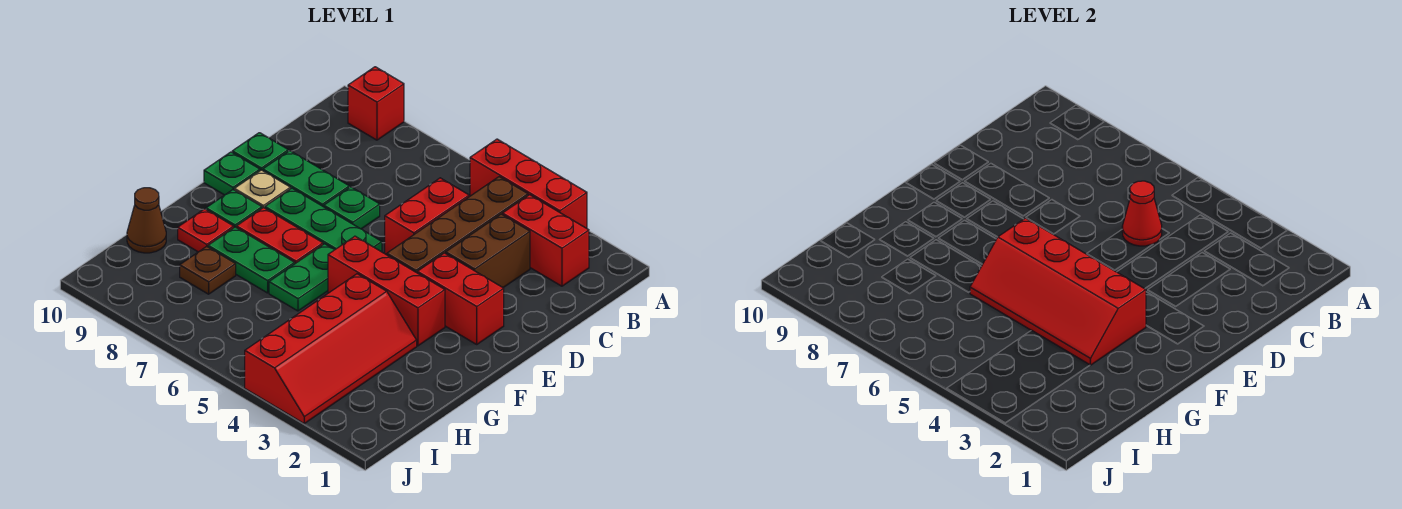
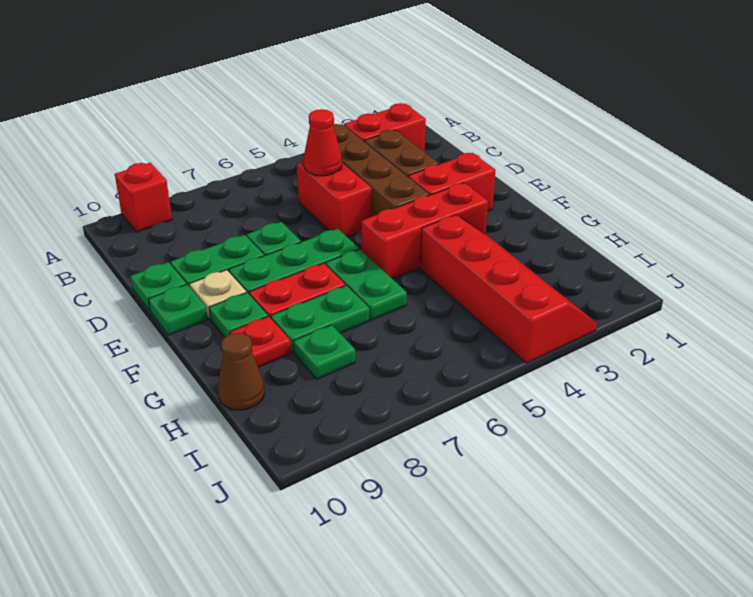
red 1x3 brick [470,139,587,228] -> none
red 2x4 slope [970,218,1146,365] -> none
brown 1x1 plate [180,246,236,294] -> green 1x1 plate [294,325,355,379]

